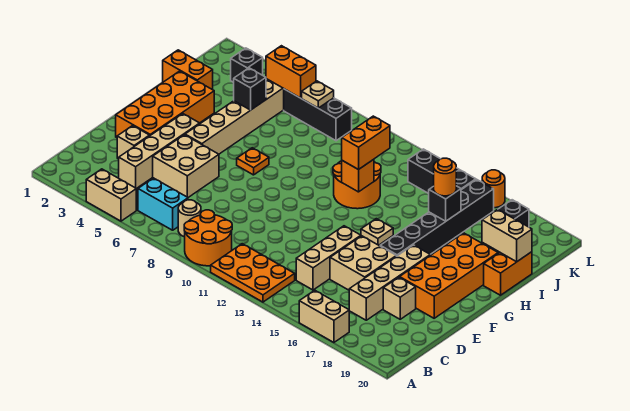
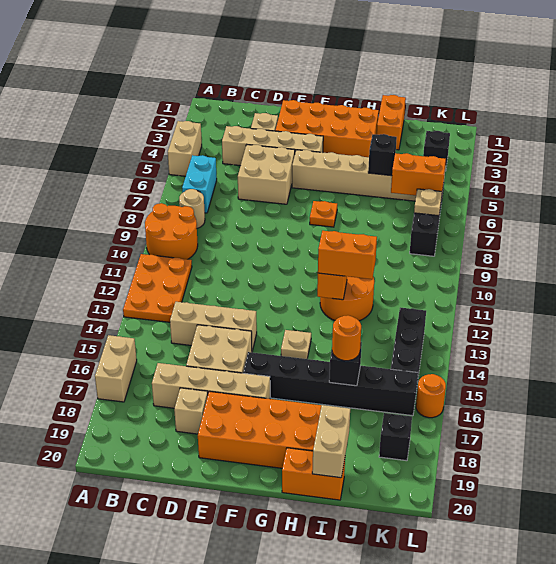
orange 1x2 brick [266,46,316,98] -> orange 1x2 brick turned to [391,153,446,195]

